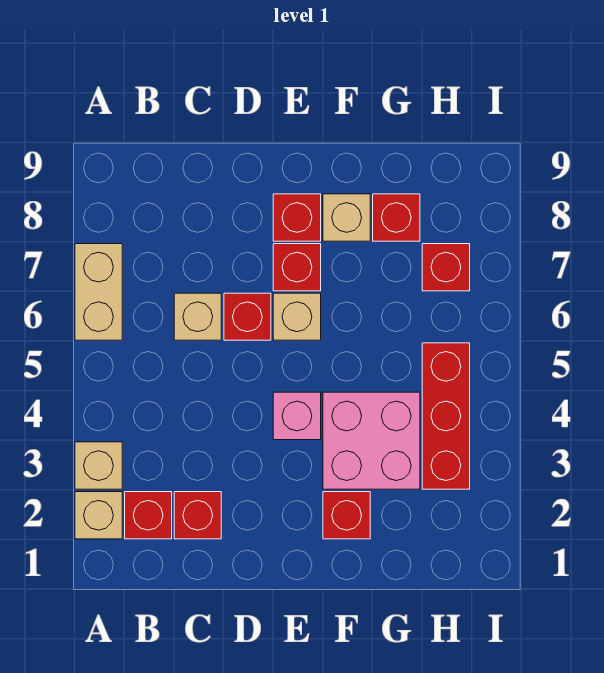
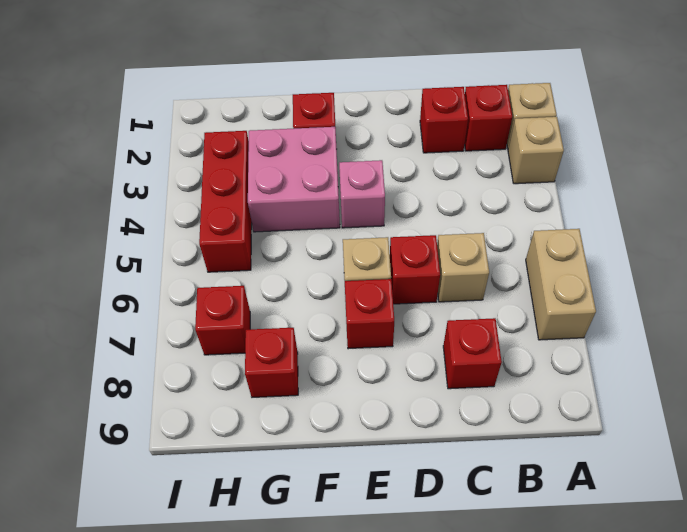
red 1x1 brick [273,194,321,241] -> red 1x1 brick moved to [443,318,502,389]
tan 1x1 brick [323,194,370,241] -> none

